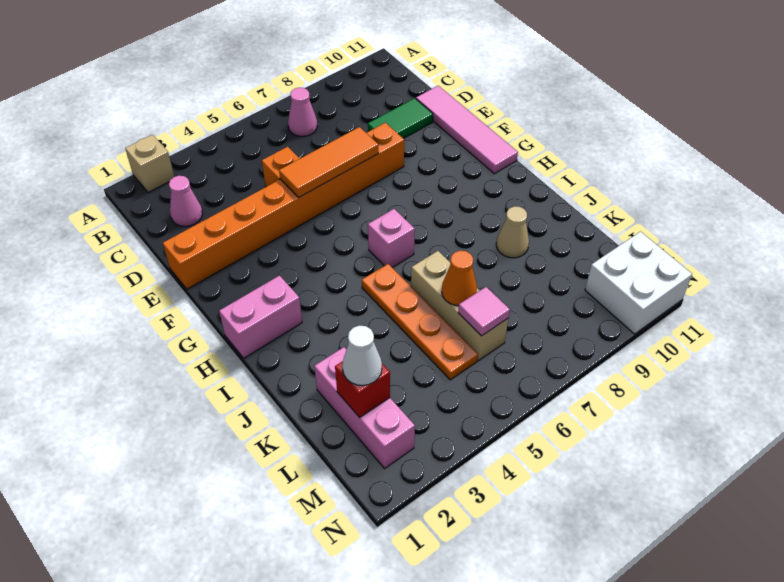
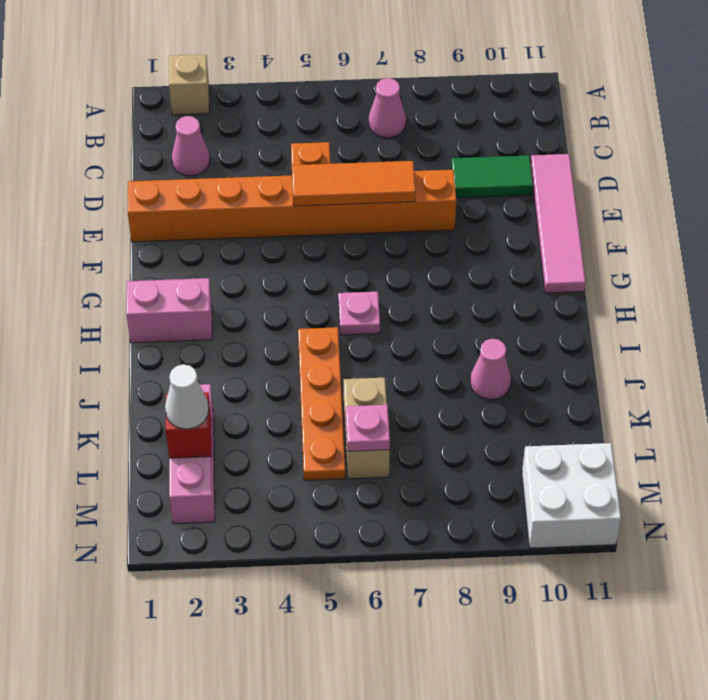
pink 1x1 brick [368,209,415,268] -> pink 1x1 plate [338,292,380,335]
tan 1x3 brick [411,251,508,361] -> tan 1x2 brick [344,378,390,479]
tan 1x1 cone [496,206,529,258] -> pink 1x1 cone [470,339,511,400]
orange 1x1 cone [442,251,477,306] -> none
pink 1x1 tile [458,287,510,336] -> pink 1x1 plate [346,405,390,451]

